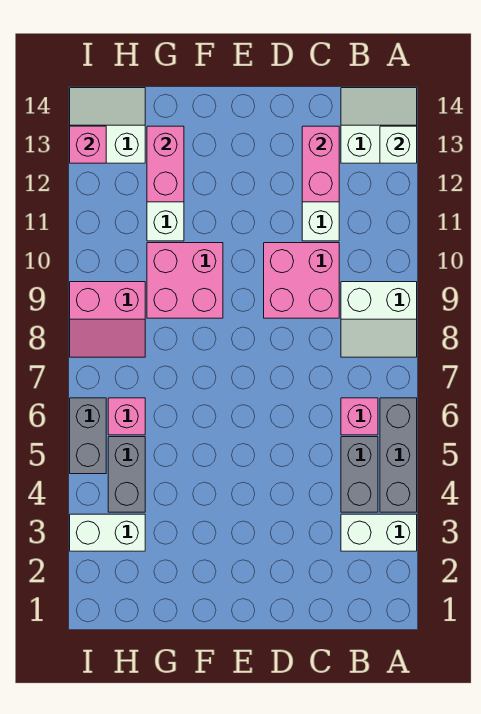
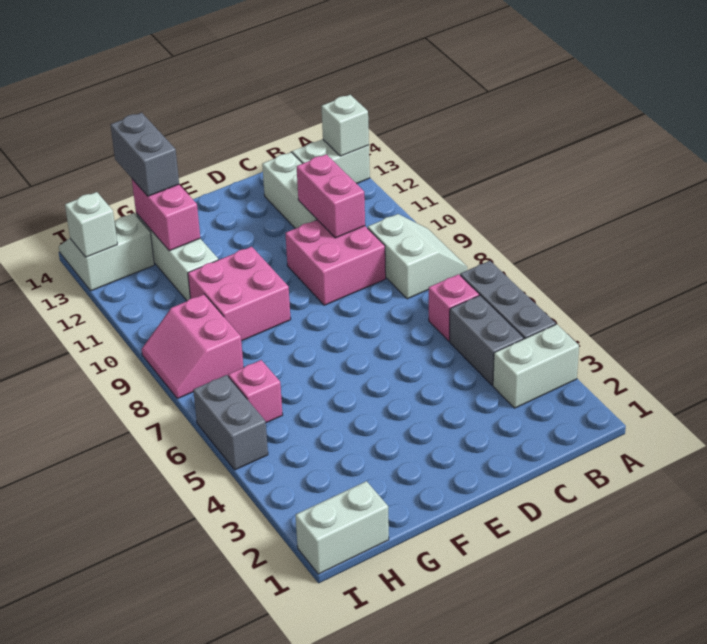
white 2x2 slope [341,282,417,357] -> white 2x2 slope turned to [368,214,467,299]
pink 1x2 brick [302,126,339,202] -> pink 1x2 brick moved to [297,154,365,238]
white 1x2 brick [70,514,145,551] -> white 1x2 brick moved to [296,481,389,574]
grey 1x2 brick [108,437,145,512] -> grey 1x2 brick moved to [111,113,179,196]
pink 2x2 slope [70,282,145,357] -> pink 2x2 slope turned to [142,294,244,399]
pink 1x1 brick [70,126,106,163] -> white 1x1 brick [65,192,117,257]

